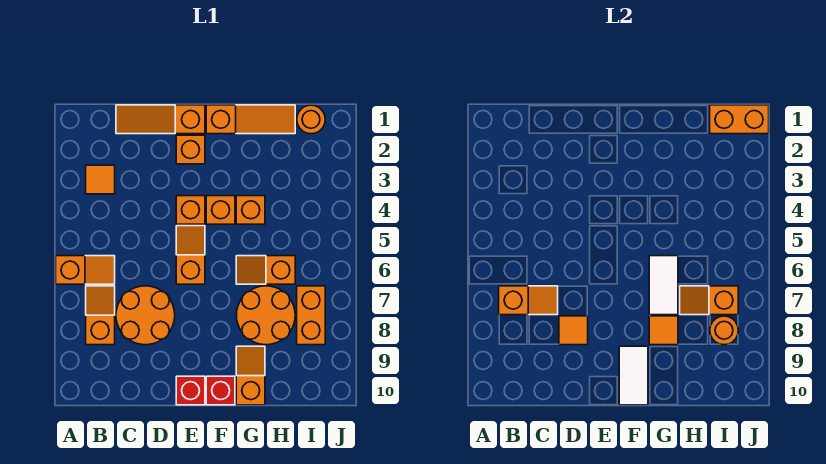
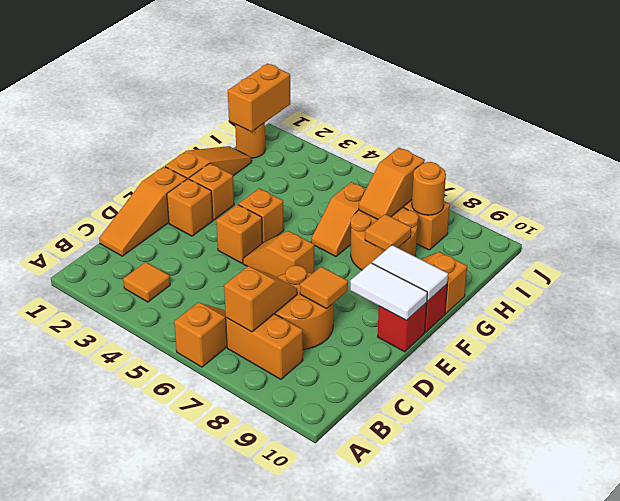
orange 1x2 slope [86,286,115,345] -> orange 1x2 brick [226,314,303,379]
orange 1x1 brick [236,196,265,224] -> orange 1x1 brick moved to [189,163,234,220]
white 1x2 tile [649,256,678,315] -> white 1x2 tile moved to [350,263,427,321]

